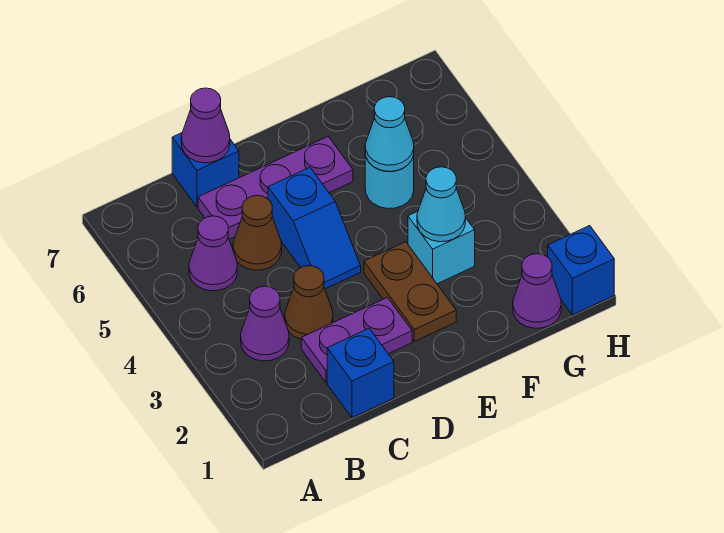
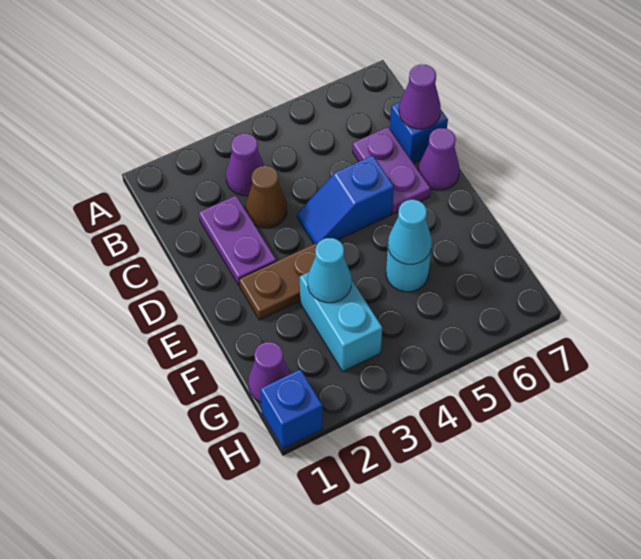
purple 1x1 cone [189,216,237,291] -> purple 1x1 cone moved to [418,128,460,190]
blue 1x1 brick [327,329,394,418] -> none
brown 1x1 cone [233,196,282,270] -> none
purple 1x3 plate [198,137,353,239] -> purple 1x2 plate [353,127,430,214]
cyan 1x1 brick [408,211,475,284] -> cyan 1x2 brick [300,272,382,371]

